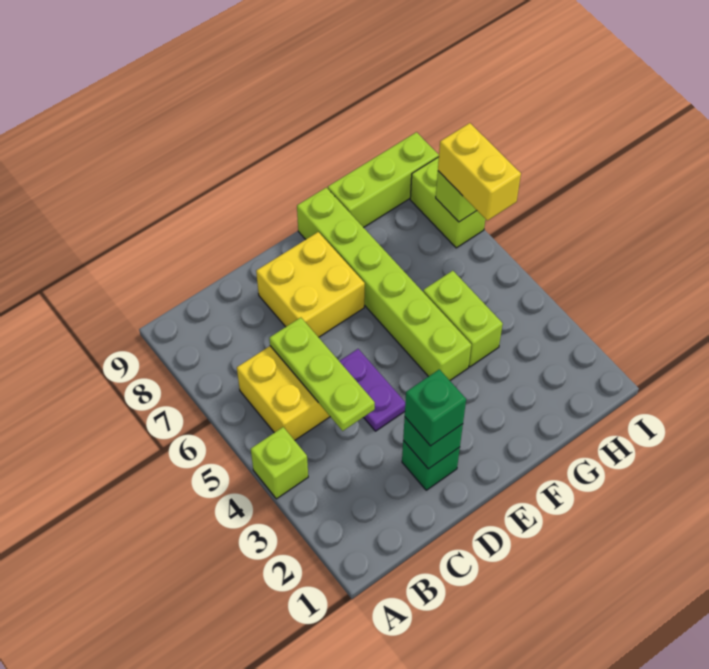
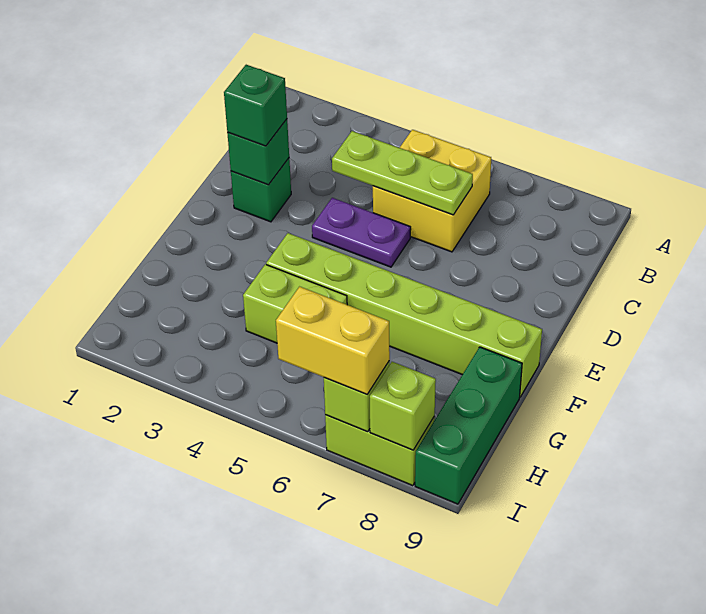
lime 1x1 brick [251,427,308,499] -> lime 1x1 brick moved to [370,362,436,450]
yellow 2x2 brick [256,232,365,337] -> none
lime 1x3 brick [328,132,439,228] -> green 1x3 brick [415,347,522,504]

